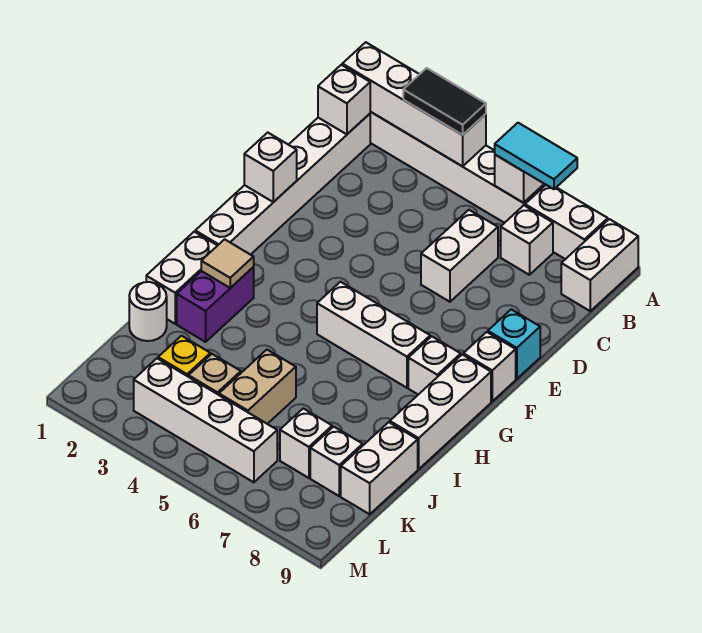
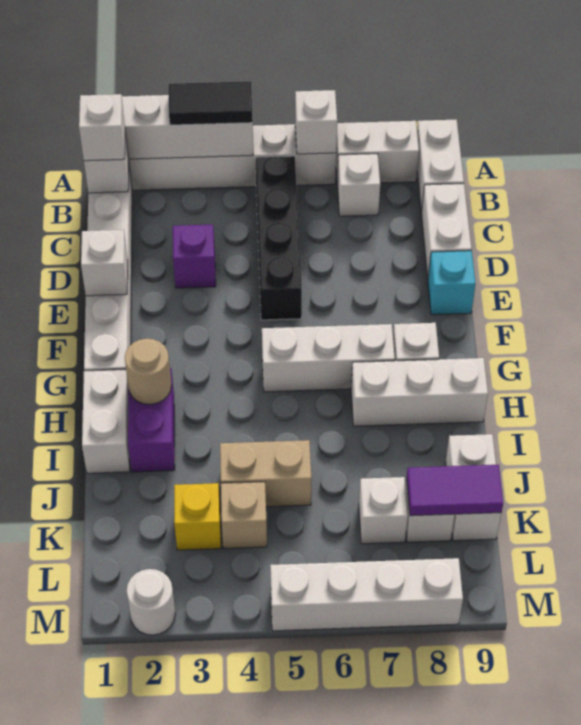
cyan 1x2 tile [495,123,577,189] -> none
none -> black 1x4 brick [256,156,302,320]
white 1x2 brick [421,210,498,302] -> white 1x2 brick moved to [421,184,472,278]
none -> purple 1x1 brick [173,224,216,288]
white 1x1 brick [463,332,516,401] -> white 1x1 brick moved to [79,94,125,161]
white 1x3 brick [390,355,491,469] -> white 1x3 brick turned to [351,358,488,426]
tan 1x1 tile [201,239,254,288] -> tan 1x1 round brick [125,339,171,404]
white 1x1 round brick [129,282,167,341] -> white 1x1 round brick moved to [126,569,175,635]
tan 1x2 brick [219,350,296,424] -> tan 1x2 brick turned to [220,440,311,507]
none -> purple 1x2 tile [407,465,503,516]
white 1x4 brick [134,358,277,482] -> white 1x4 brick moved to [270,558,463,631]

